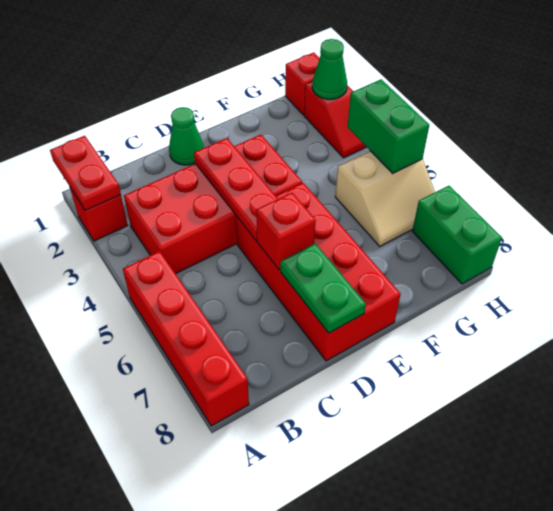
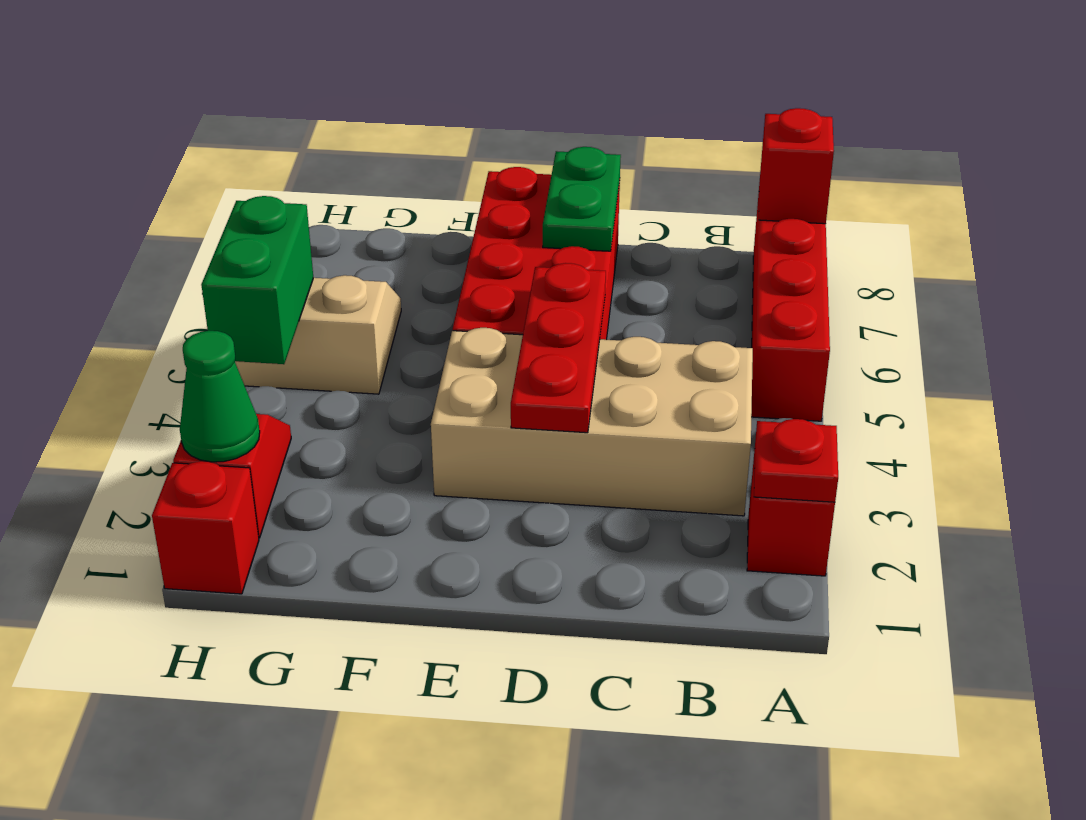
red 1x2 plate [50,136,121,210] -> red 1x1 plate [754,419,838,502]
red 2x4 brick [124,135,302,274] -> tan 2x4 brick [431,328,753,516]
green 1x1 cone [169,107,204,165] -> none
red 1x1 brick [256,193,316,270] -> red 1x1 brick moved to [759,108,834,224]
green 1x2 brick [412,186,502,284] -> none

